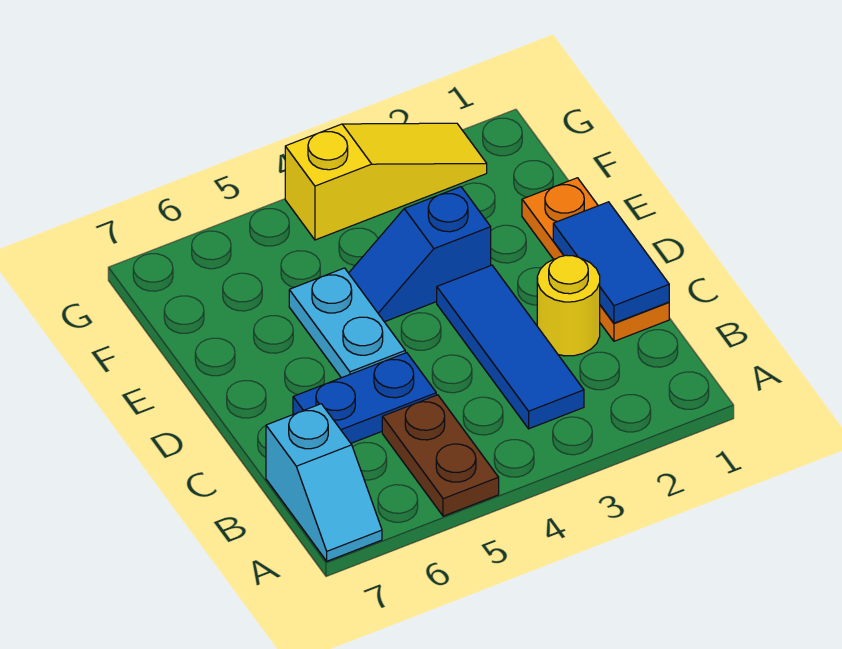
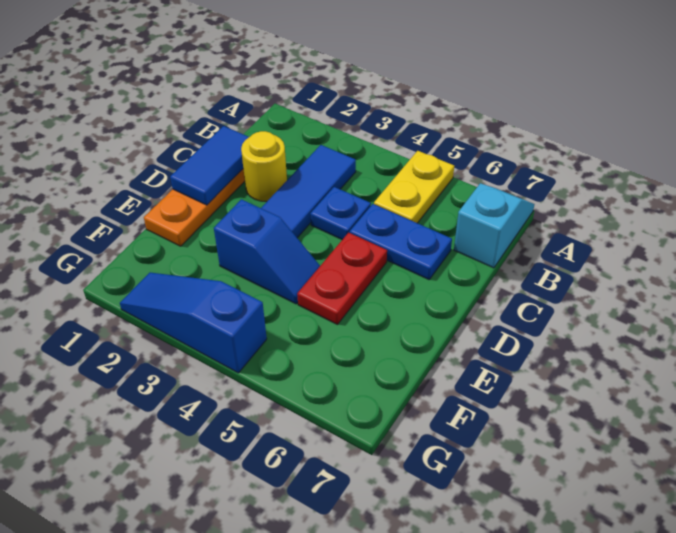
brown 1x2 plate [382,395,499,516] -> yellow 1x2 plate [374,151,454,223]
none -> blue 1x1 plate [310,187,371,240]
cyan 1x2 plate [289,268,405,378] -> red 1x2 plate [297,233,387,325]
yellow 1x3 slope [285,123,487,240] -> blue 1x3 slope [120,273,267,373]

